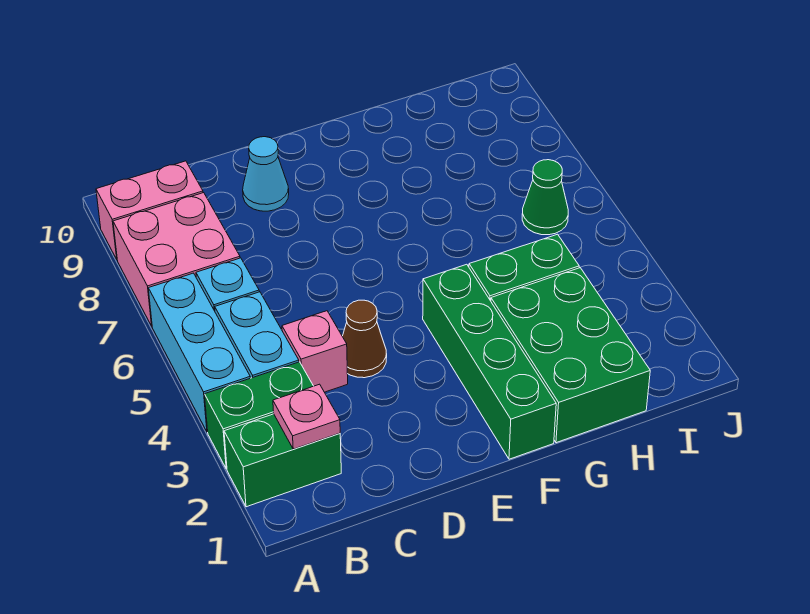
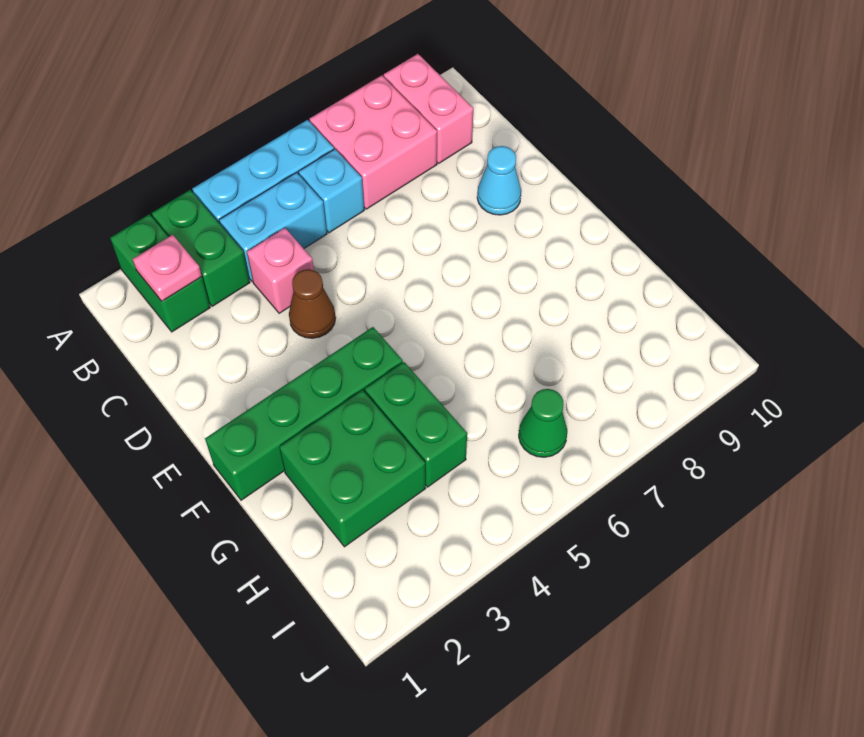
green 2x3 brick [491,268,650,443] -> green 2x2 brick [279,390,426,547]

